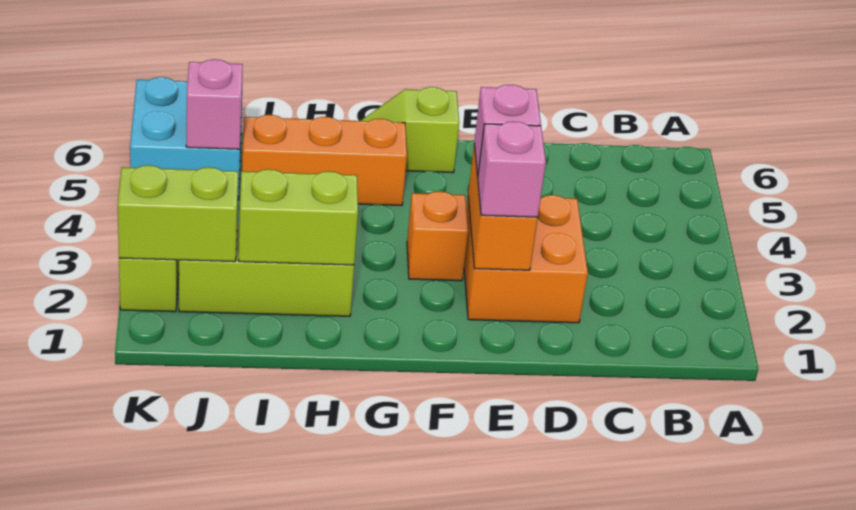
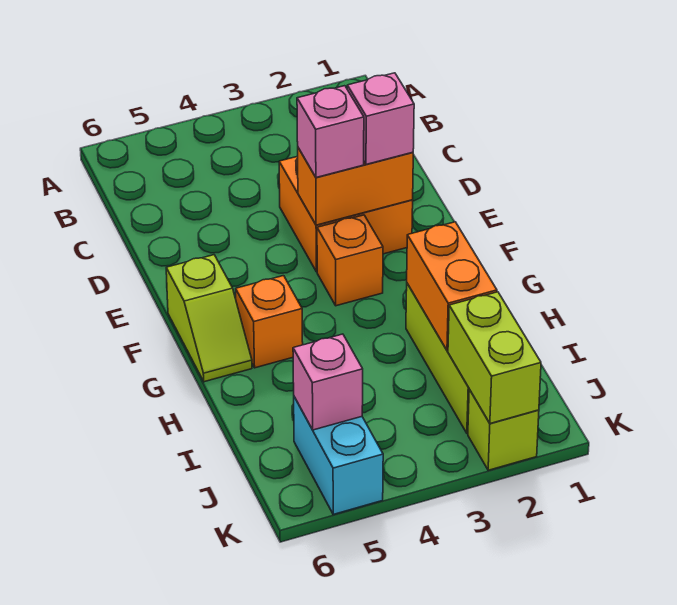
orange 1x3 brick [242,115,407,205] -> orange 1x1 brick [236,276,303,368]
lime 1x2 brick [239,169,358,265] -> orange 1x2 brick [407,222,497,351]
cyan 2x2 brick [130,77,242,200] -> cyan 1x2 brick [294,397,383,514]

